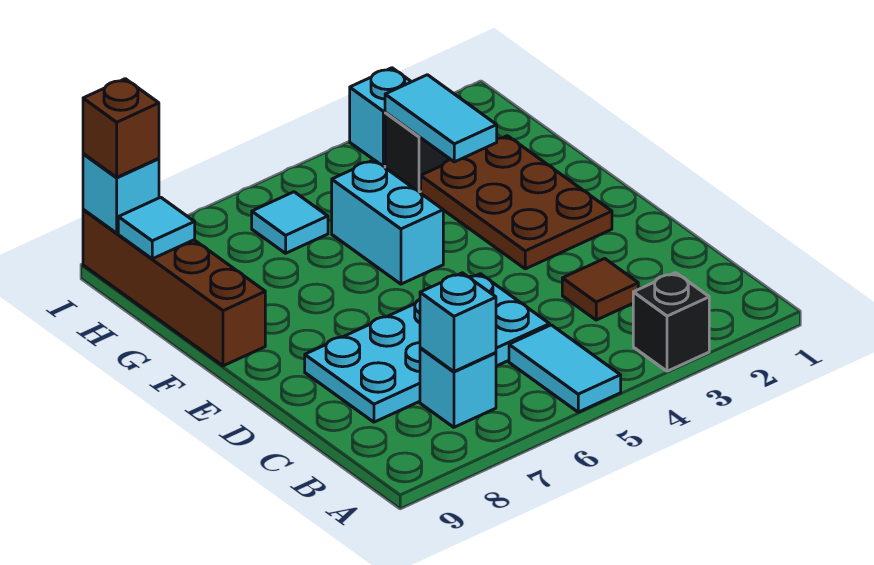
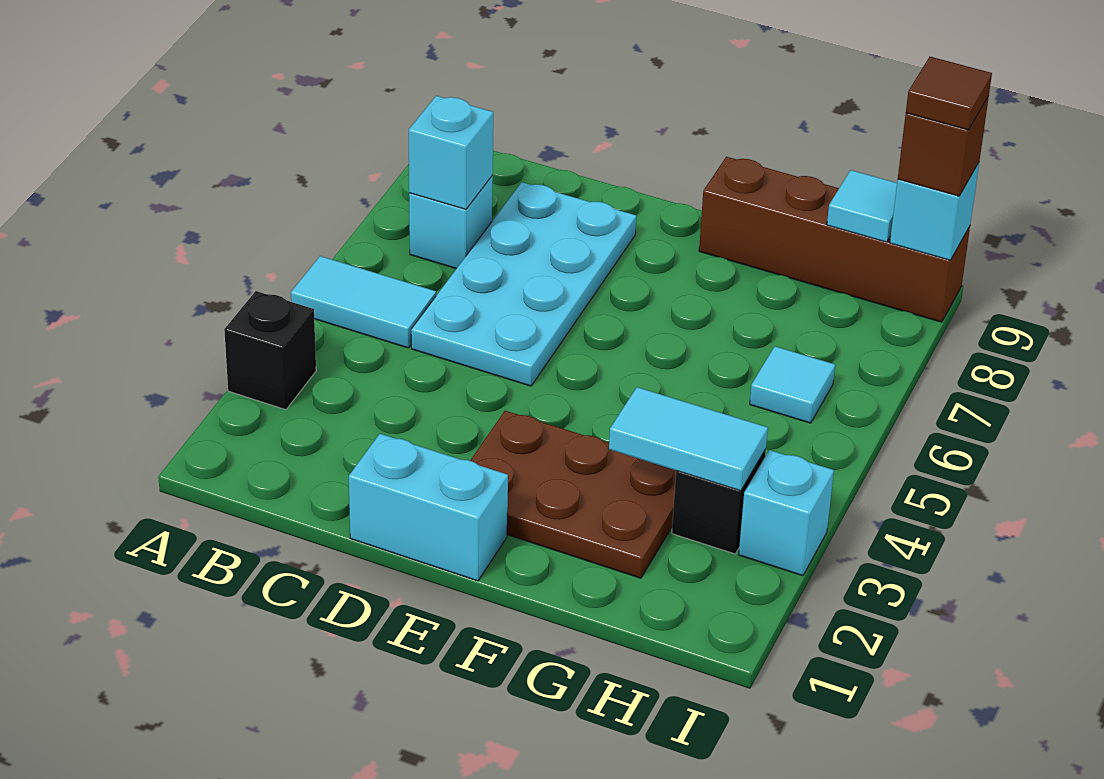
brown 1x1 tile [562,259,638,320] -> brown 1x1 tile moved to [906,57,992,130]
cyan 1x2 brick [332,160,443,284] -> cyan 1x2 brick moved to [349,434,508,581]

